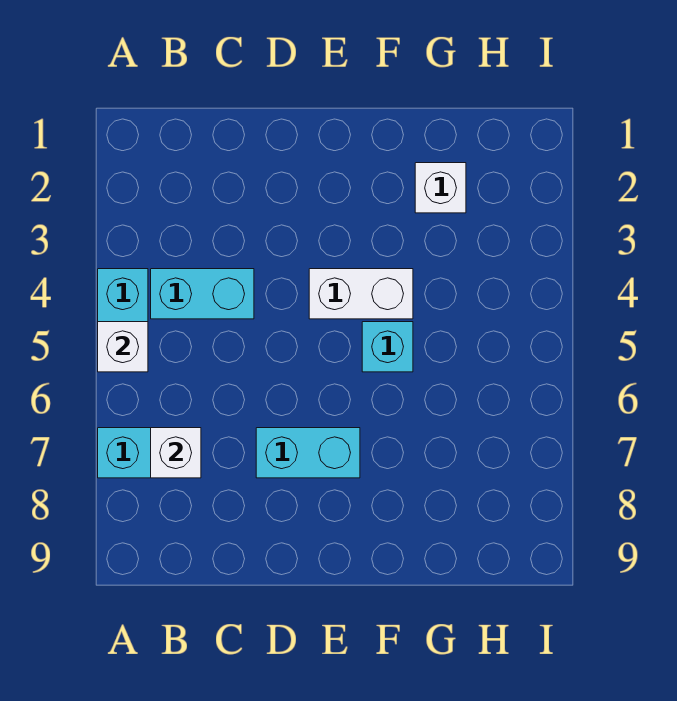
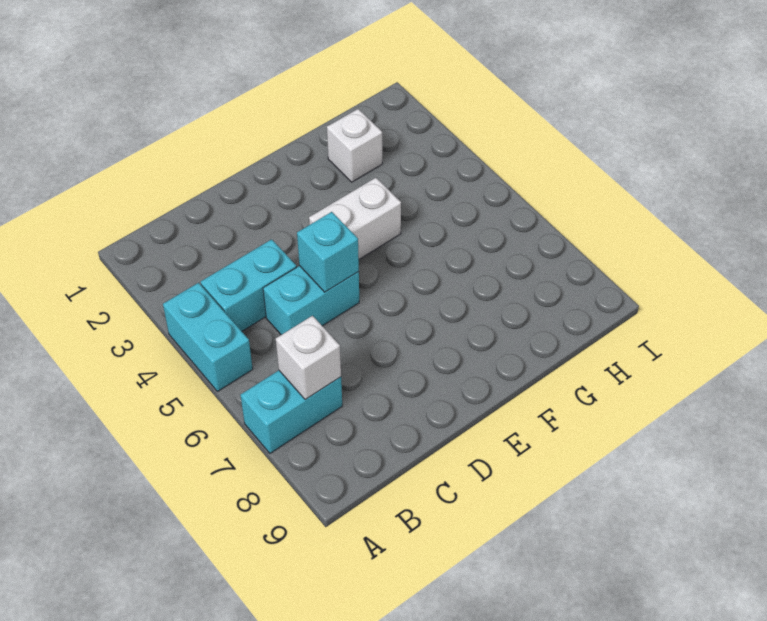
white 1x1 brick [98,322,148,372] -> none
cyan 1x2 brick [256,428,360,478] -> cyan 1x2 brick moved to [263,266,359,335]
cyan 1x1 brick [362,322,413,372] -> cyan 1x1 brick moved to [297,212,359,292]

